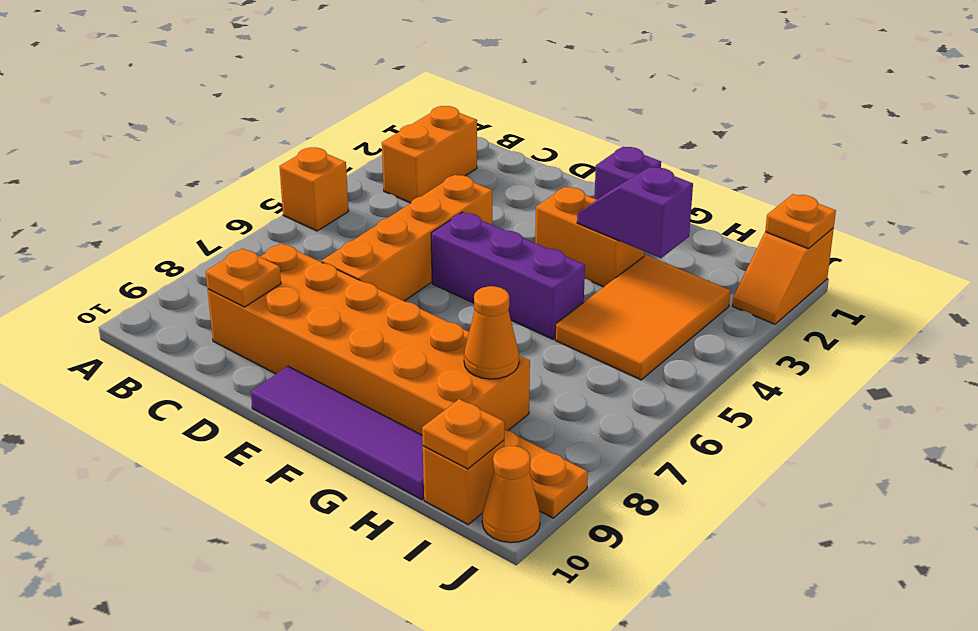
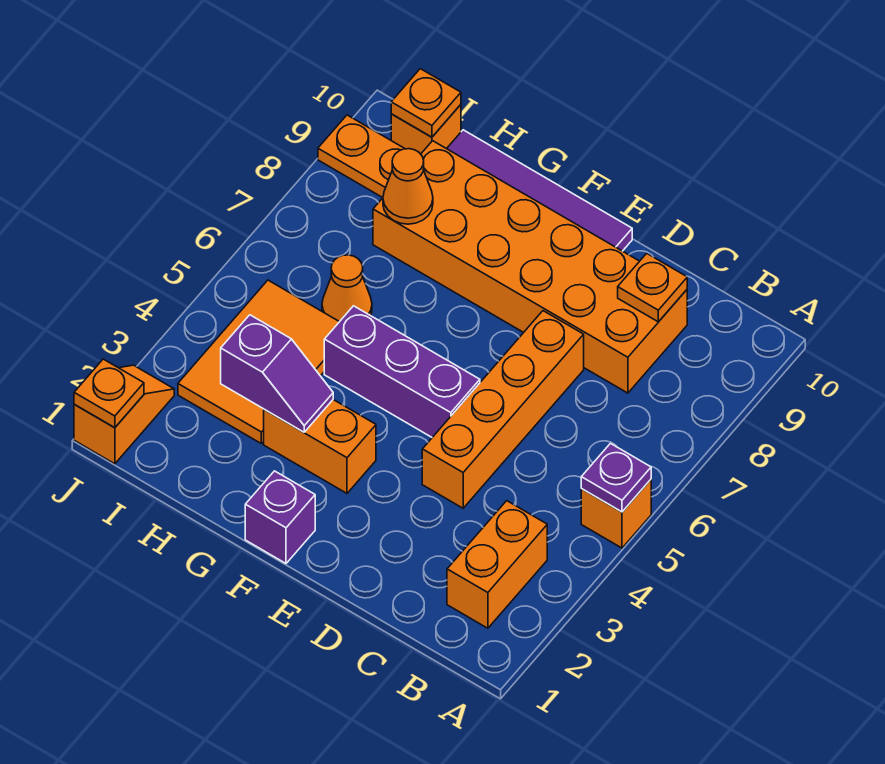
none -> purple 1x1 plate [581,444,651,512]
orange 1x1 cone [482,446,540,543] -> orange 1x1 cone moved to [322,255,372,322]

